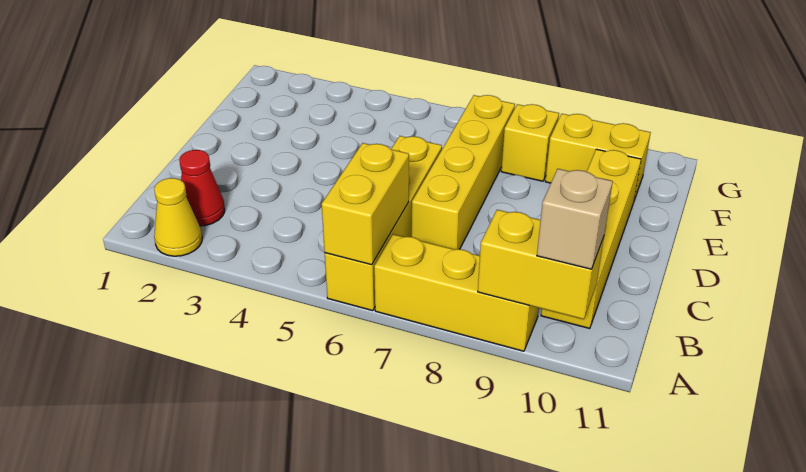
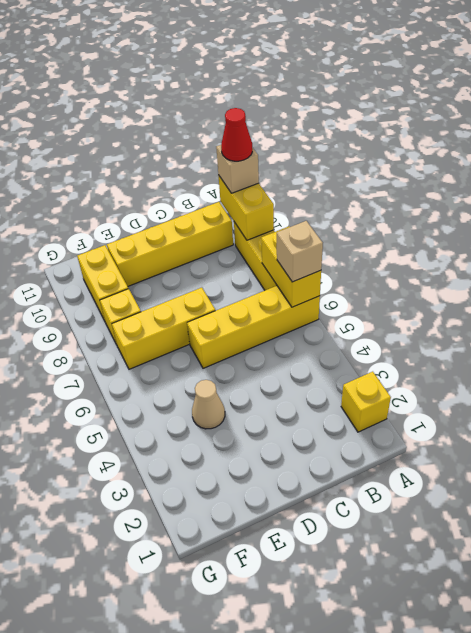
yellow 1x1 cone [154,178,202,256] -> yellow 1x1 brick [341,372,391,432]
yellow 1x2 brick [322,143,409,265] -> yellow 1x2 brick turned to [261,226,321,307]
none -> tan 1x1 brick [277,221,323,282]
red 1x1 cone [179,150,225,226] -> red 1x1 cone moved to [221,108,252,161]
yellow 1x4 brick [412,95,515,250] -> yellow 1x3 brick [112,288,215,369]
none -> tan 1x1 cone [192,380,225,429]

